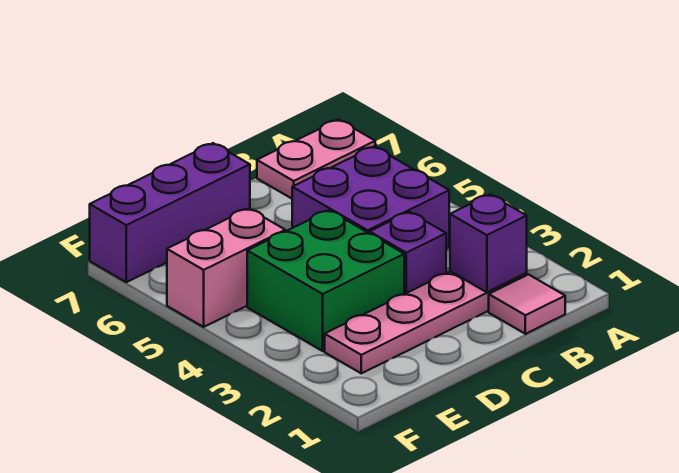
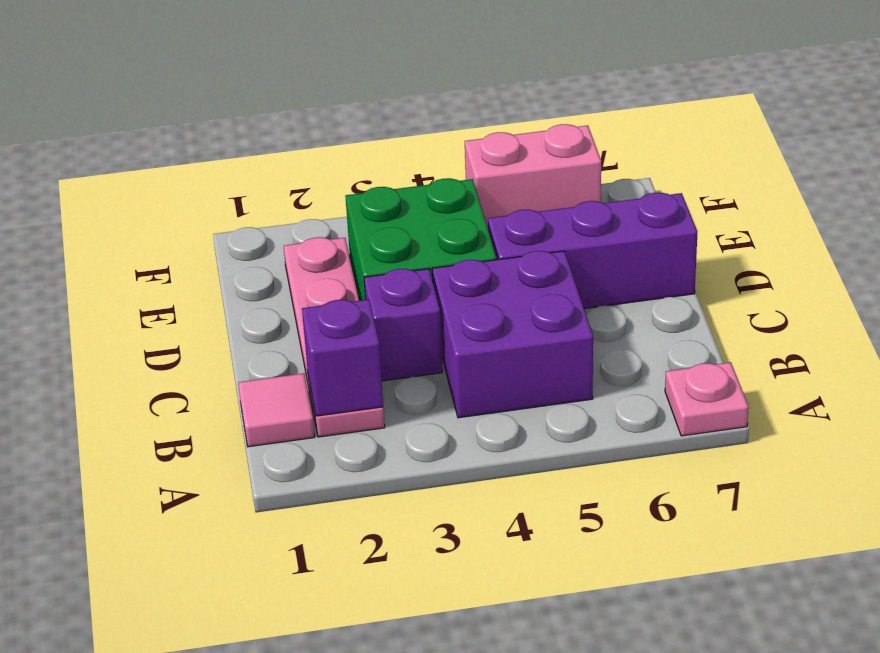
pink 1x2 plate [257,120,375,199] -> pink 1x1 plate [665,362,749,436]
purple 1x3 brick [90,143,250,282] -> purple 1x3 brick turned to [488,193,698,309]
pink 1x2 brick [167,209,285,327] -> pink 1x2 brick turned to [465,124,601,228]

